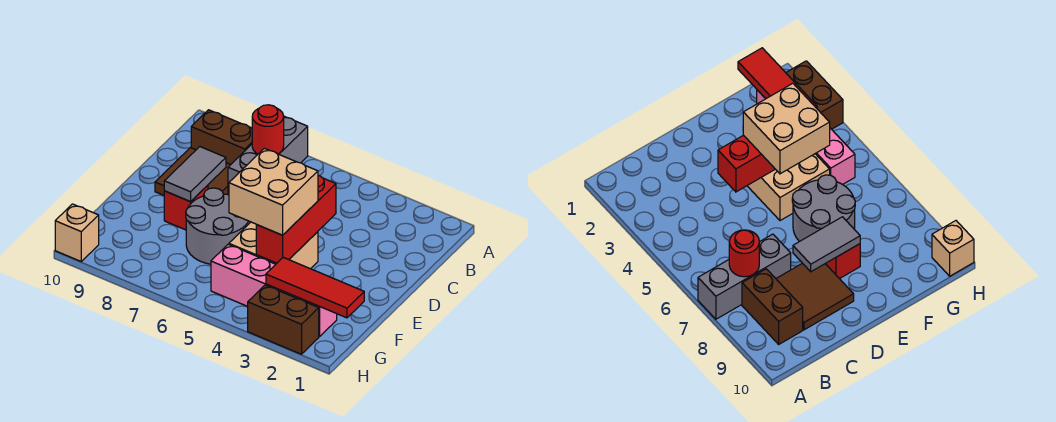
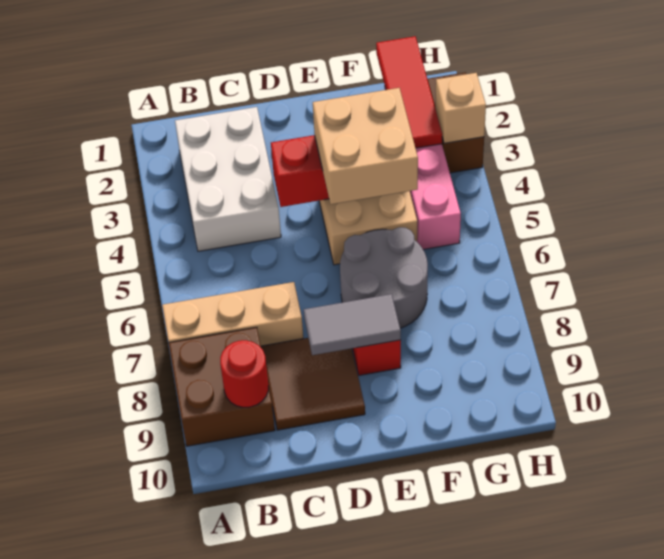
grey 1x3 brick [228,116,308,195] -> tan 1x3 brick [162,282,303,348]
none -> white 2x3 brick [175,107,281,251]
red 1x1 round brick [252,105,284,154] -> red 1x1 round brick moved to [220,340,268,407]
brown 1x2 brick [191,110,252,164] -> brown 2x2 brick [169,327,275,446]
tan 1x1 brick [55,204,99,261] -> tan 1x1 brick moved to [435,73,486,143]

